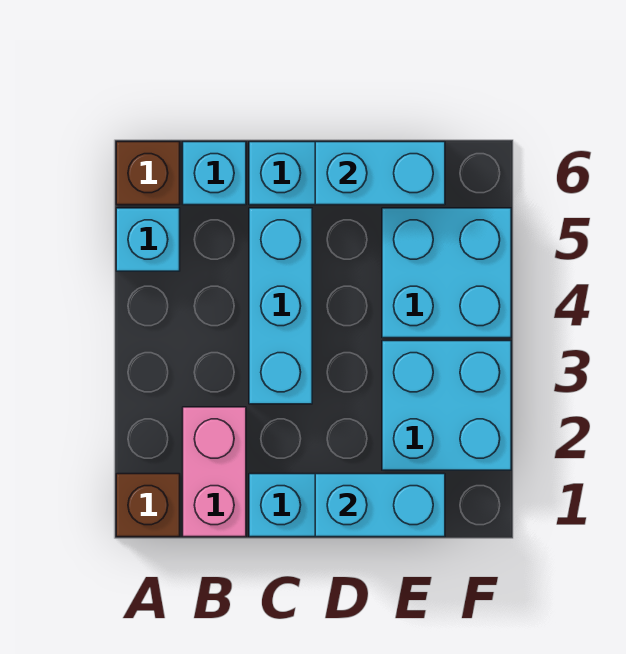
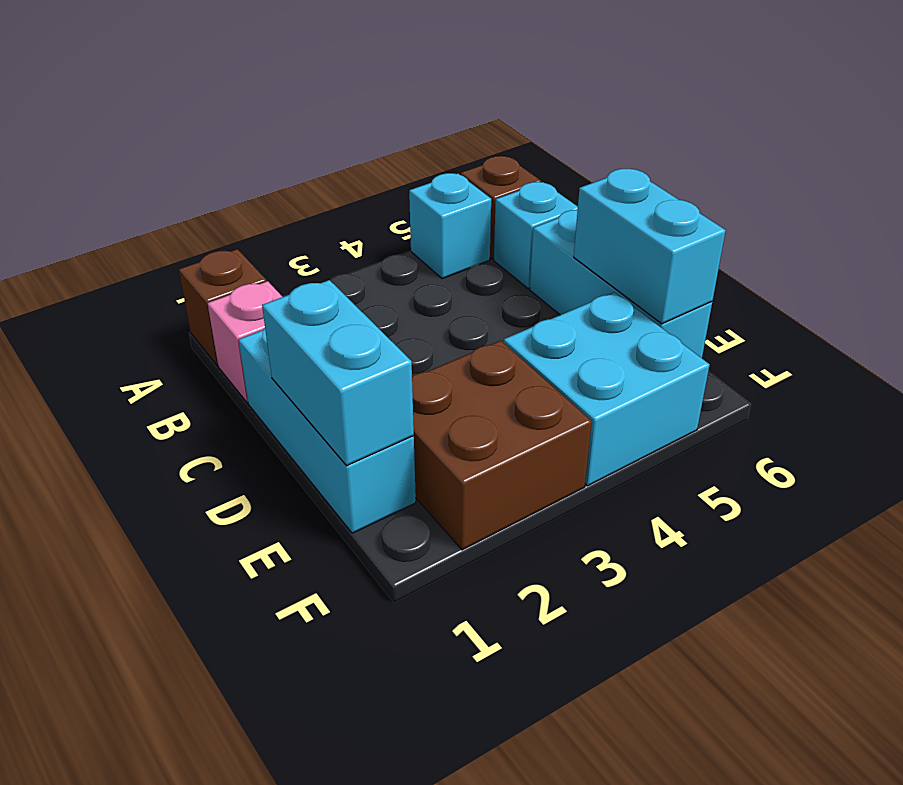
pink 1x2 brick [183,407,246,537] -> pink 1x1 brick [207,281,282,403]
cyan 1x3 brick [249,208,312,404] -> none
cyan 2x2 brick [382,341,511,470] -> brown 2x2 brick [412,340,592,550]

